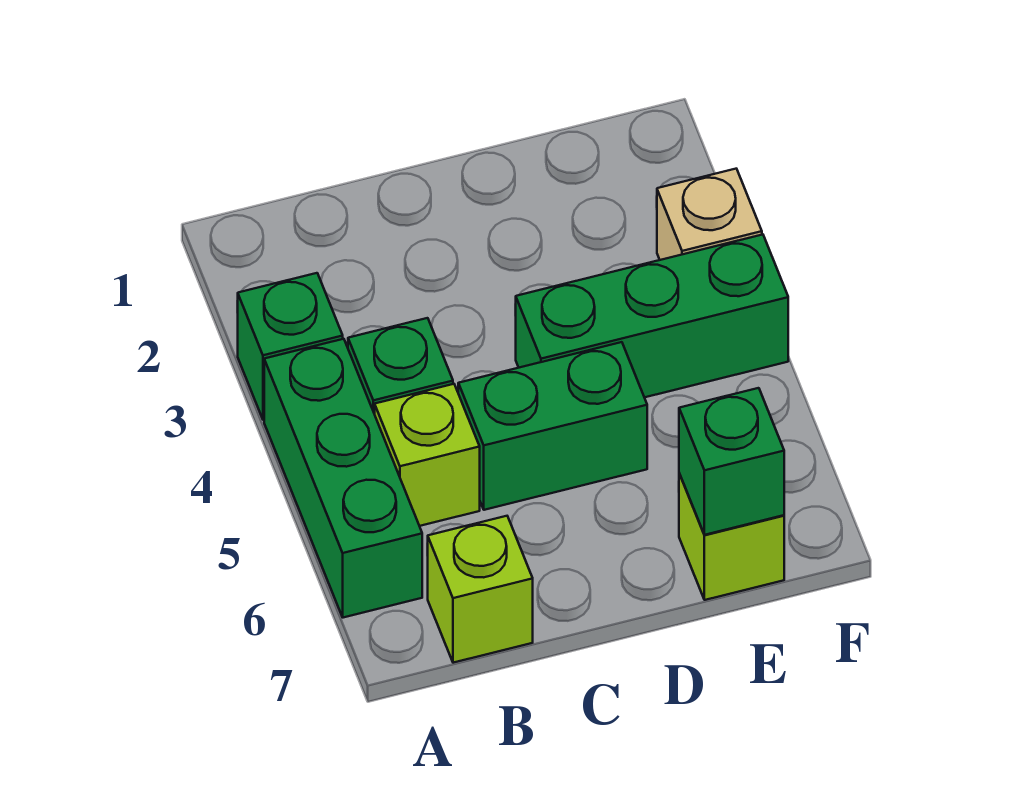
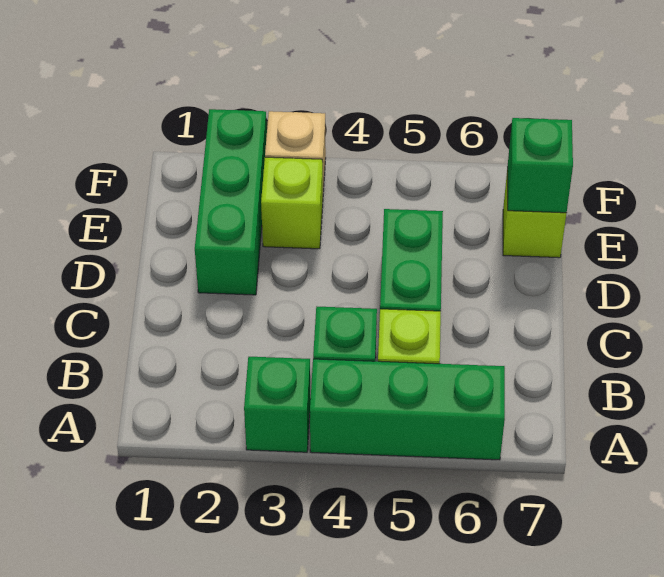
lime 1x1 brick [428,516,533,663] -> lime 1x1 brick moved to [261,157,323,249]
green 1x3 brick [515,235,788,397] -> green 1x3 brick moved to [195,109,267,295]

